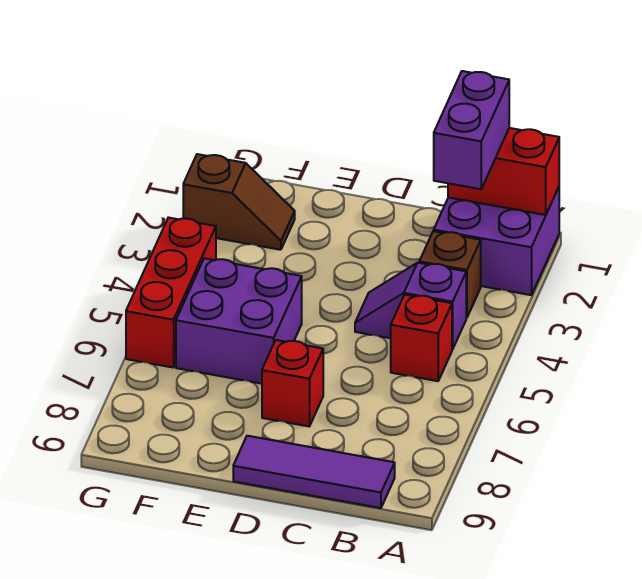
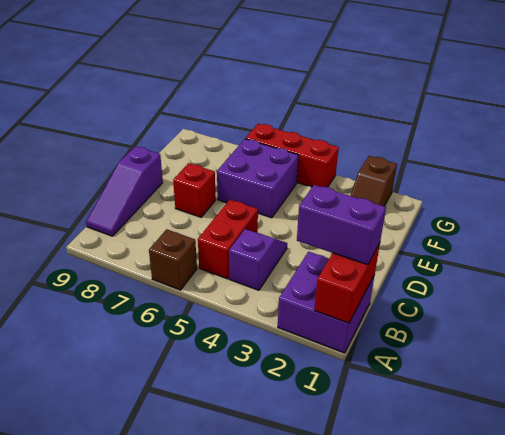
brown 1x1 brick [419,231,481,318] -> brown 1x1 brick moved to [149,229,197,290]
red 1x1 brick [391,295,452,381] -> red 1x2 brick [198,200,258,279]
purple 1x3 tile [233,436,395,508] -> purple 1x3 slope [86,146,163,236]

